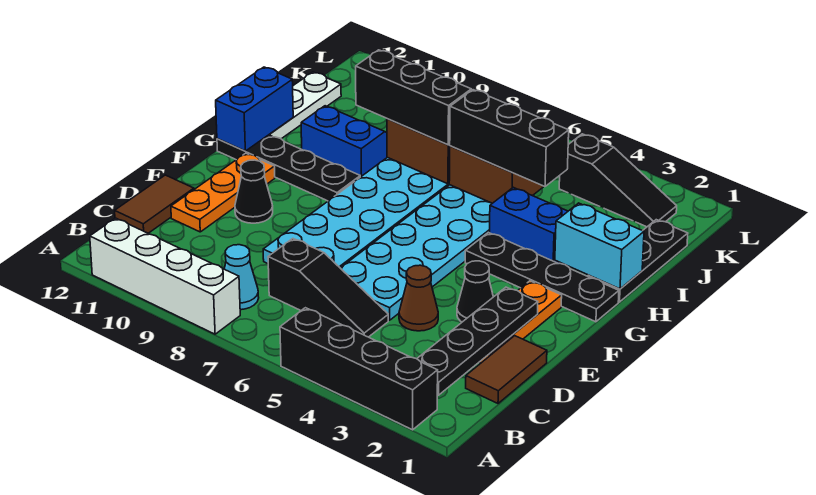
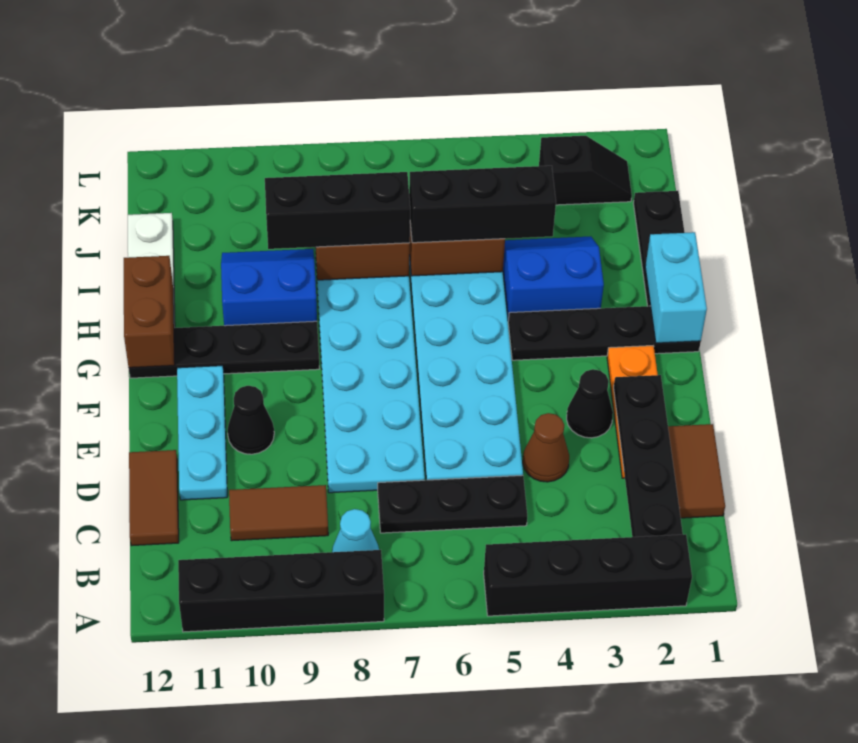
white 1x4 brick [90,218,240,334] -> black 1x4 brick [178,550,384,632]
black 1x3 slope [268,239,388,337] -> black 1x3 plate [378,475,527,533]
none -> brown 1x2 tile [229,485,328,541]
orange 1x3 plate [171,153,275,232] -> cyan 1x3 plate [177,366,227,500]
blue 1x2 brick [216,67,293,151] -> brown 1x2 brick [124,256,175,368]
cyan 1x2 brick [555,203,644,289] -> cyan 1x2 brick turned to [645,232,707,343]
black 1x3 slope [559,134,677,227] -> black 1x2 slope [539,136,632,205]

